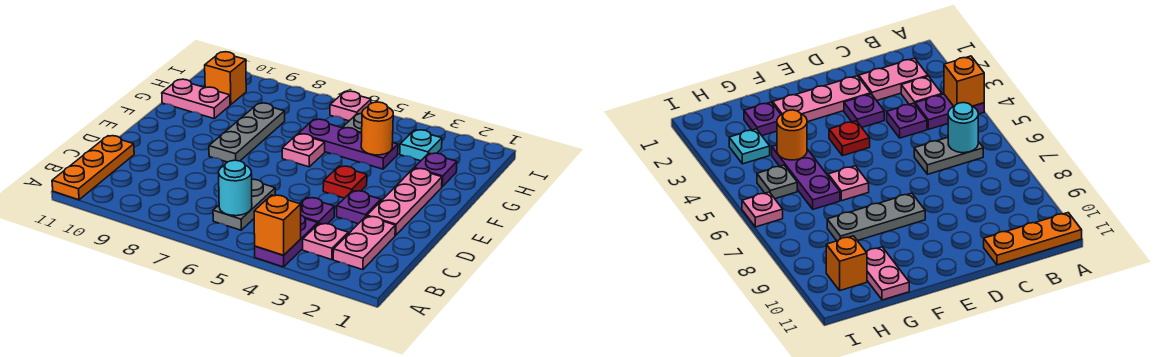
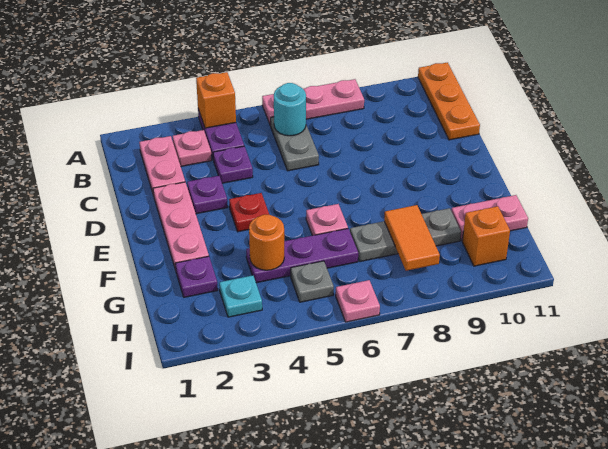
none -> pink 1x3 plate [262,79,364,126]
grey 1x3 plate [209,103,285,162] -> grey 1x3 plate turned to [350,208,461,262]
none -> orange 1x2 tile [384,205,440,271]

